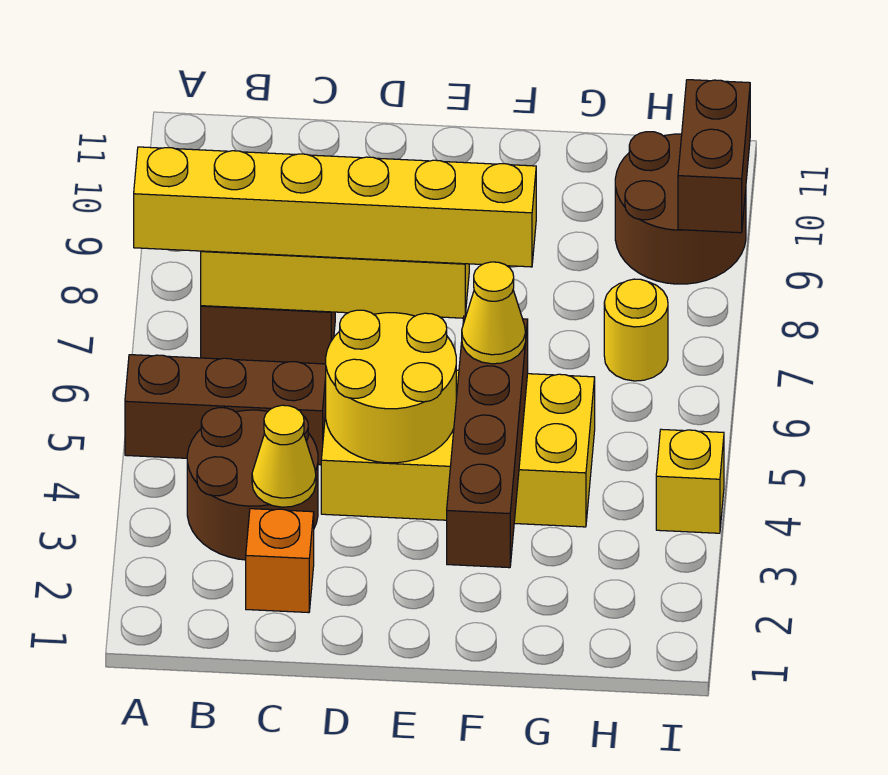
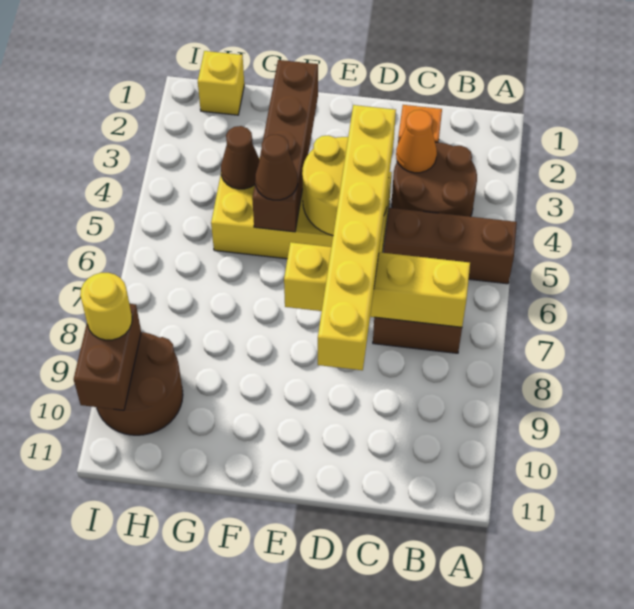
yellow 1x6 brick [134,147,536,267] -> yellow 1x6 brick turned to [318,105,396,370]
yellow 1x1 cone [252,405,316,507] -> orange 1x1 cone [396,110,437,173]
yellow 1x1 cone [462,262,526,364] -> brown 1x1 cone [255,135,298,200]
none -> brown 1x1 cone [221,126,259,189]
yellow 1x1 round brick [604,279,668,381] -> yellow 1x1 round brick moved to [80,273,132,340]
yellow 1x1 brick [656,429,724,533] -> yellow 1x1 brick moved to [198,51,244,115]

